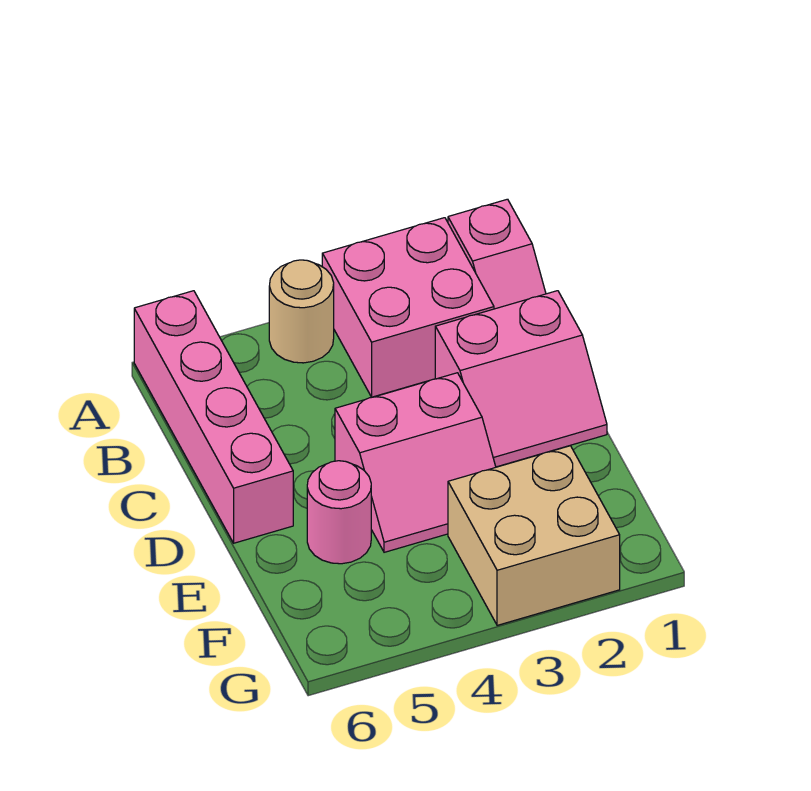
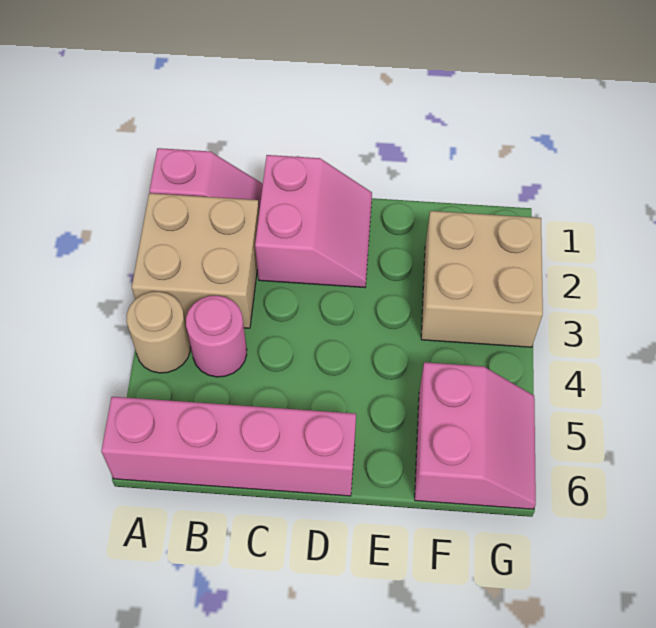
pink 2x2 brick [322,218,494,397] -> tan 2x2 brick [132,193,259,328]
pink 2x2 slope [335,373,496,552] -> pink 2x2 slope moved to [415,362,536,509]
pink 1x1 round brick [307,461,371,564] -> pink 1x1 round brick moved to [186,296,247,377]

